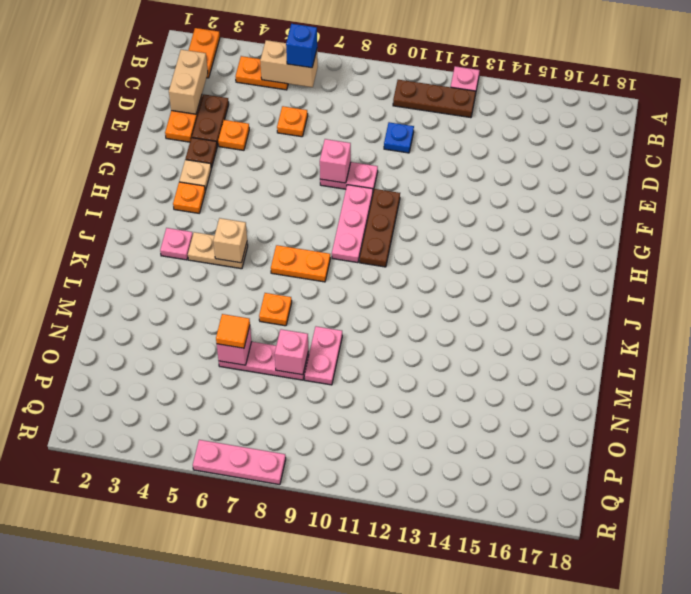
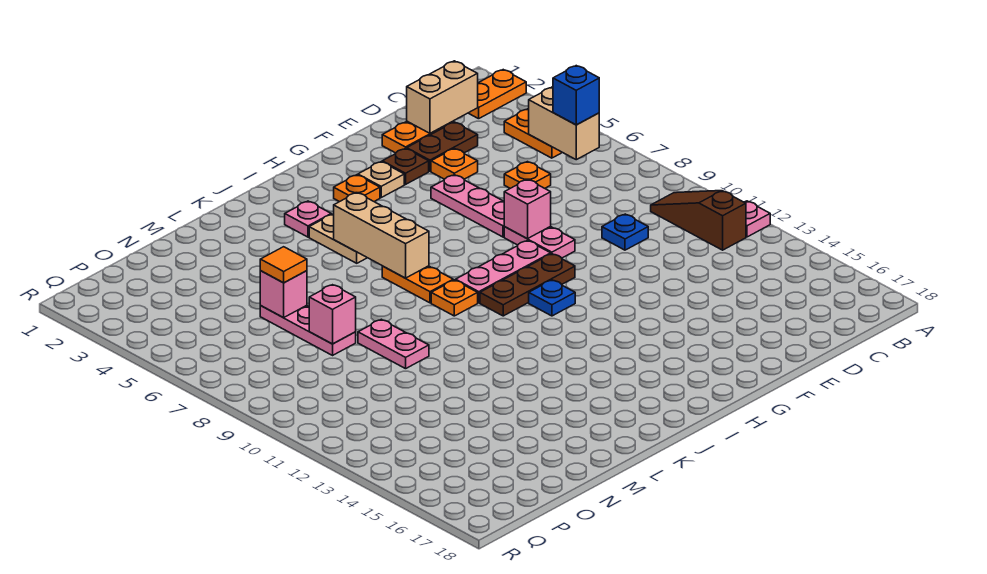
brown 1x3 plate [393,80,476,118] -> brown 1x3 slope [651,191,746,250]
none -> blue 1x1 plate [529,280,575,316]
tan 1x1 brick [213,218,247,263] -> tan 1x3 brick [334,193,429,278]
orange 1x1 plate [259,293,292,326] -> orange 1x1 plate moved to [431,280,478,316]
pink 1x2 plate [305,326,342,385] -> pink 1x2 plate turned to [358,319,429,369]
pink 1x3 plate [193,440,286,485] -> pink 1x3 plate moved to [431,175,505,237]

